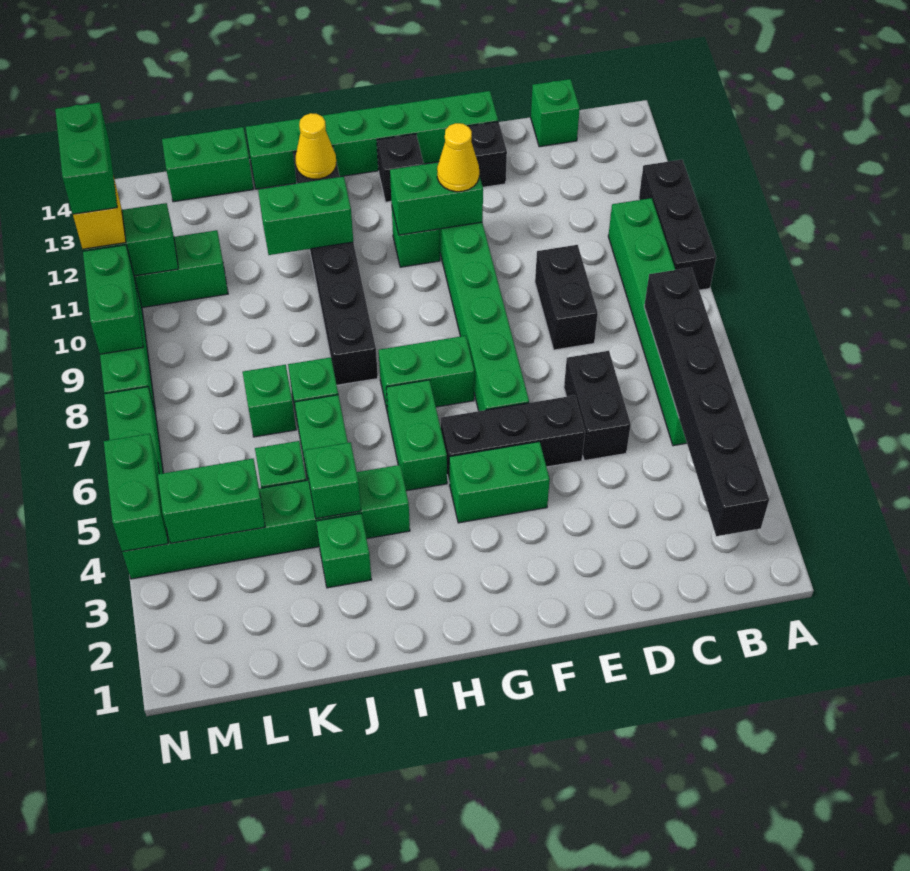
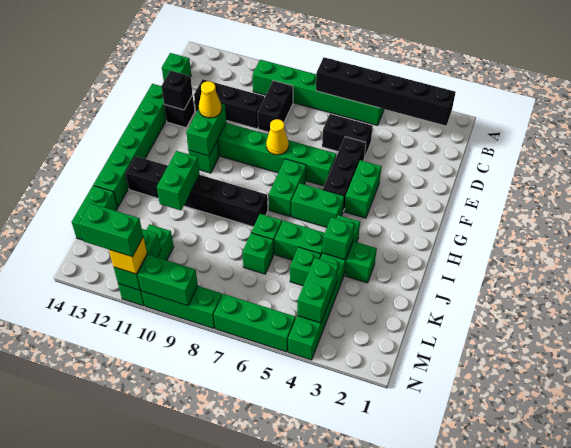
black 1x3 brick [639,160,716,290] -> black 1x3 brick moved to [194,79,264,129]
black 1x2 brick [535,245,598,350] -> black 1x2 brick turned to [258,81,293,132]
black 1x1 brick [377,134,424,202] -> black 1x1 brick moved to [161,71,193,110]
yellow 1x1 cone [296,113,336,179] -> yellow 1x1 cone moved to [266,119,289,155]
green 1x2 brick [104,434,168,552] -> none

